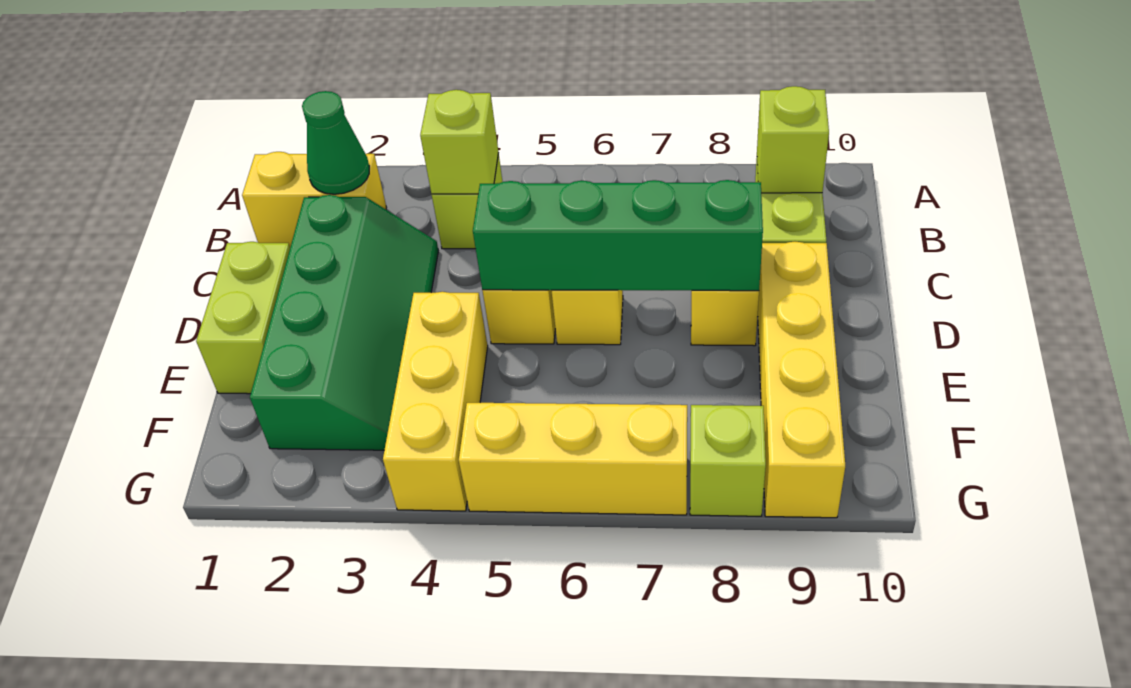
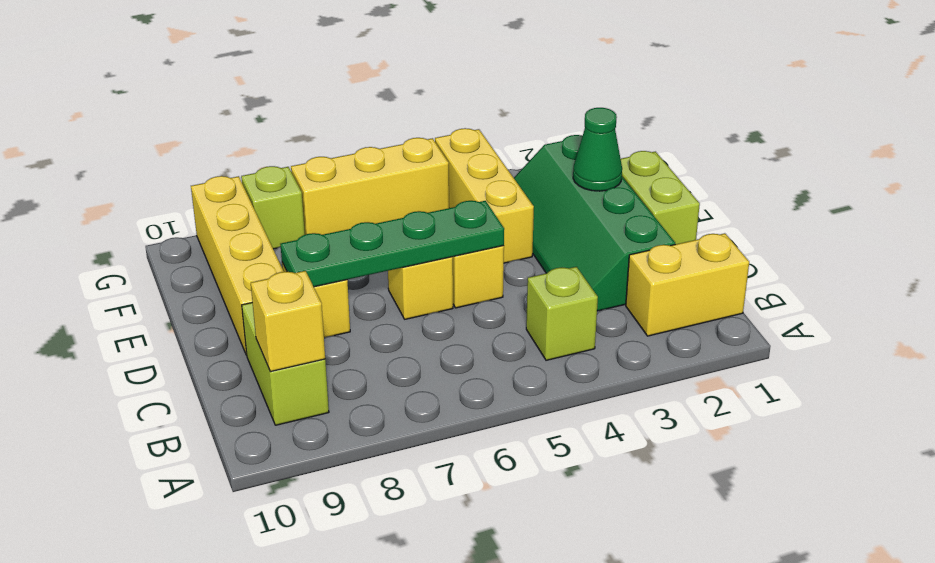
green 1x1 cone [302,91,369,194] -> green 1x1 cone moved to [573,108,622,191]
lime 1x1 brick [420,90,499,194] -> none
lime 1x1 brick [757,86,829,193] -> yellow 1x1 brick [251,271,325,372]
green 1x4 brick [473,180,763,291] -> green 1x4 plate [280,201,504,287]

